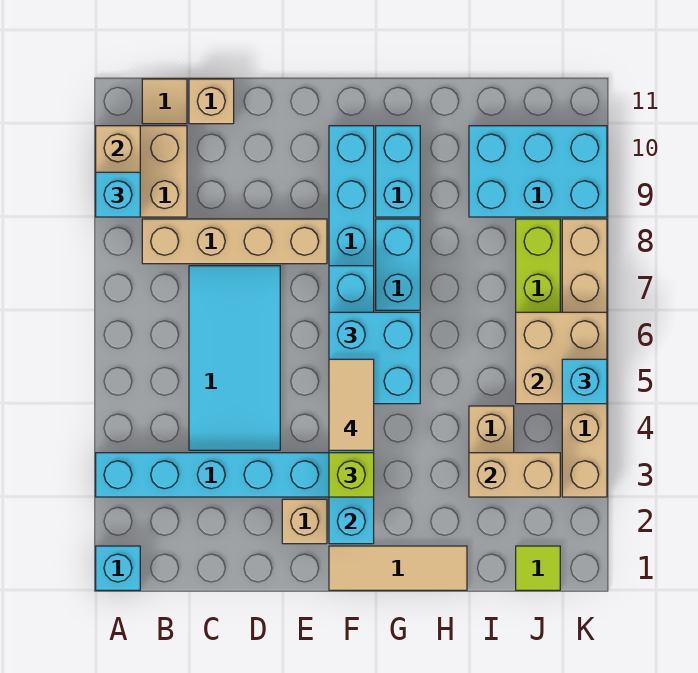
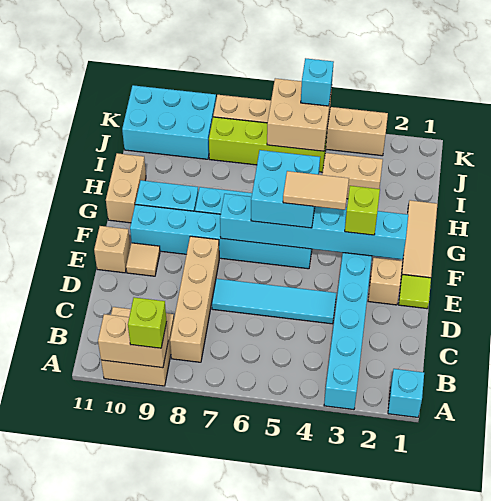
cyan 1x1 brick [96,172,140,217] -> lime 1x1 brick [128,297,167,348]
tan 1x1 tile [142,79,187,124] -> tan 1x1 tile moved to [126,243,160,276]
cyan 2x4 tile [189,266,280,450] -> cyan 1x4 tile [212,279,336,324]
tan 1x1 brick [189,79,234,124] -> tan 1x1 brick moved to [94,226,130,273]
tan 1x2 brick [469,453,560,497] -> tan 1x2 brick moved to [106,153,146,223]
cyan 2x3 brick [469,126,607,217] -> cyan 2x3 brick turned to [122,85,216,159]
lime 1x1 tile [516,546,560,590] -> lime 1x1 tile moved to [399,274,431,309]

